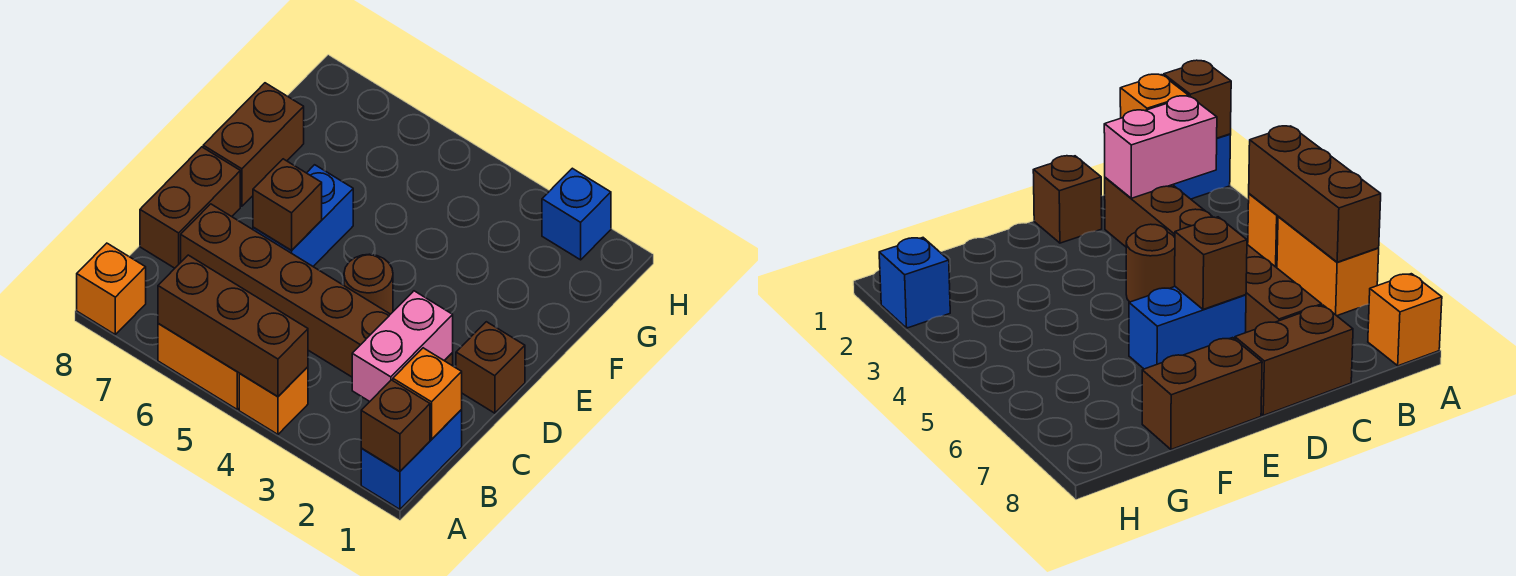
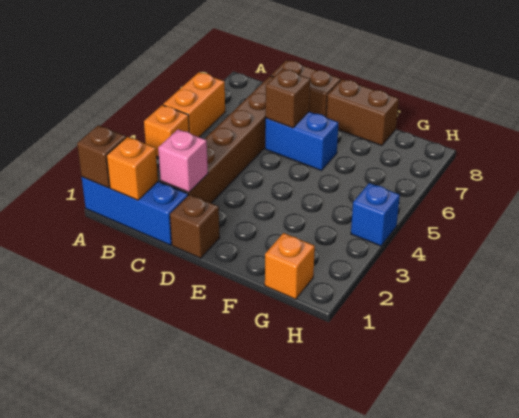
blue 1x2 brick [361,410,462,509] -> blue 1x3 brick [82,177,188,245]
brown 1x3 brick [158,255,308,396] -> none
orange 1x1 brick [77,243,146,334] -> orange 1x1 brick moved to [265,233,315,299]
pink 1x2 brick [352,291,453,401] -> pink 1x1 brick [158,129,208,192]
brown 1x1 round brick [344,254,393,314] -> none
blue 1x1 brick [542,168,611,260] -> blue 1x1 brick moved to [351,183,400,246]

